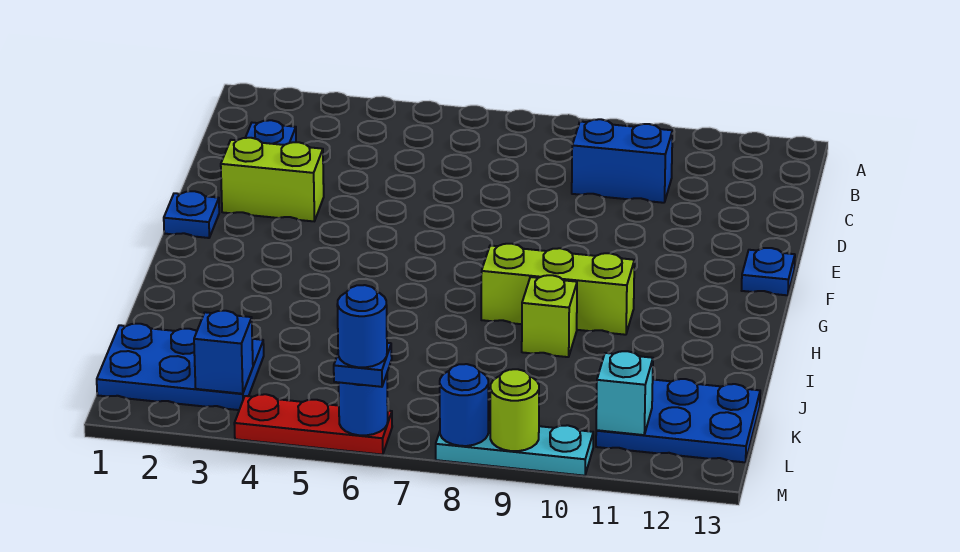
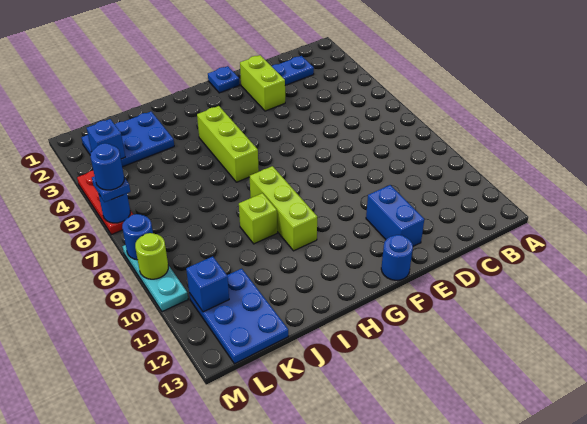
blue 1x2 brick [572,119,672,203] -> blue 1x2 brick moved to [366,185,424,246]
blue 1x1 plate [742,248,795,295] -> blue 1x1 round brick [381,235,413,280]
none -> lime 1x3 brick [197,106,259,182]
blue 2x3 plate [97,324,264,410] -> blue 2x3 plate turned to [81,112,174,167]
cyan 1x1 brick [596,351,653,435] -> blue 1x1 brick [186,256,229,312]

